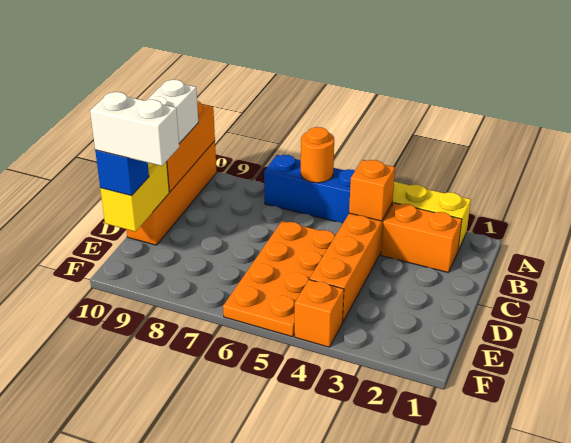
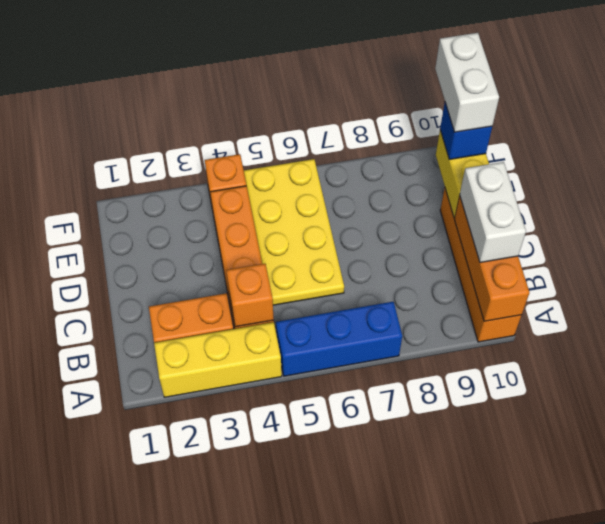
orange 1x1 round brick [301,127,334,183] -> none
orange 2x4 plate [223,221,336,337] -> yellow 2x4 plate [244,159,344,305]
white 1x2 brick [90,92,179,166] -> white 1x2 brick turned to [435,33,499,132]

